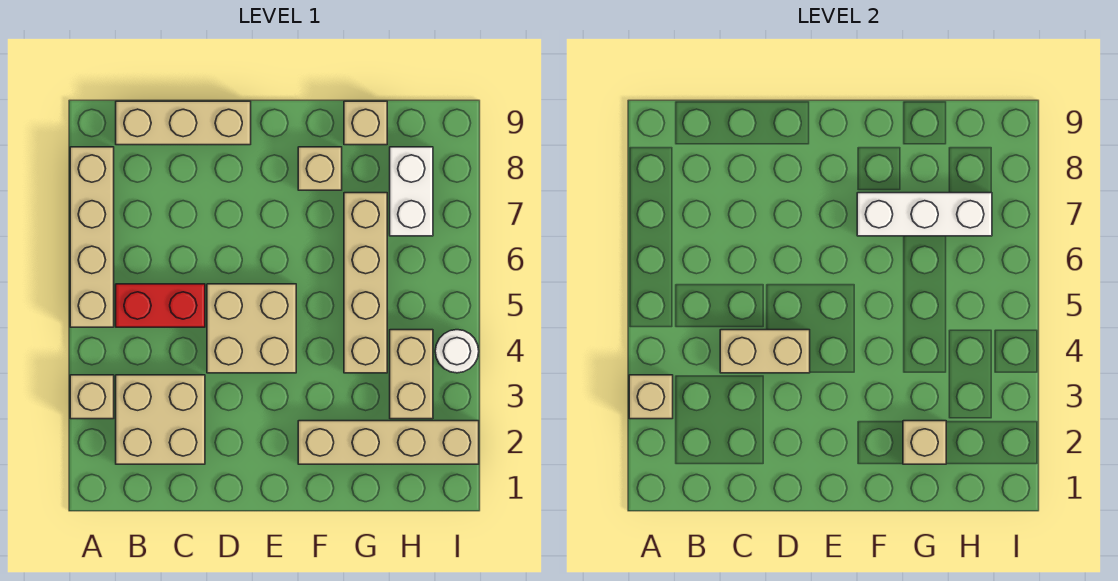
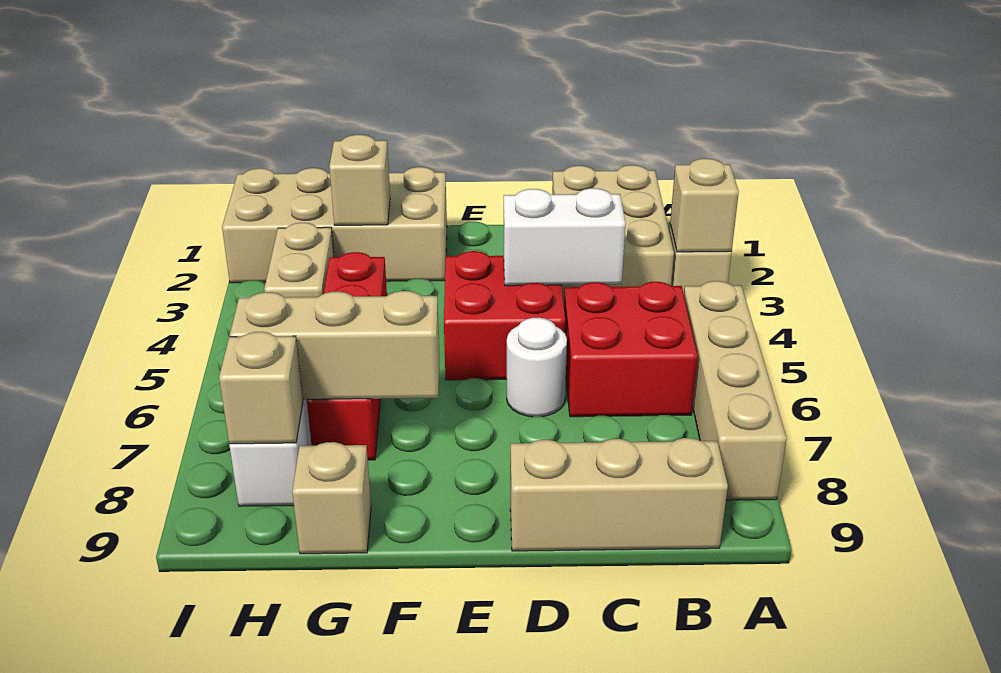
tan 2x2 brick [116,375,205,464] -> tan 2x3 brick [552,165,674,303]
red 1x2 brick [116,284,205,327] -> red 2x2 brick [564,282,698,417]
tan 1x2 brick [720,330,810,373] -> white 1x2 brick [504,188,626,286]
tan 2x2 brick [207,284,296,373] -> red 2x2 brick [444,251,565,380]
tan 1x4 brick [298,421,479,464] -> tan 2x4 brick [222,167,447,283]
white 1x3 brick [857,193,992,236] -> tan 1x3 brick [230,291,440,399]
tan 1x1 brick [298,147,342,190] -> tan 1x1 brick moved to [219,332,303,444]
tan 1x4 brick [344,193,387,373] -> red 1x4 brick [307,252,387,460]
white 1x1 round brick [435,330,479,373] -> white 1x1 round brick moved to [507,318,567,417]

